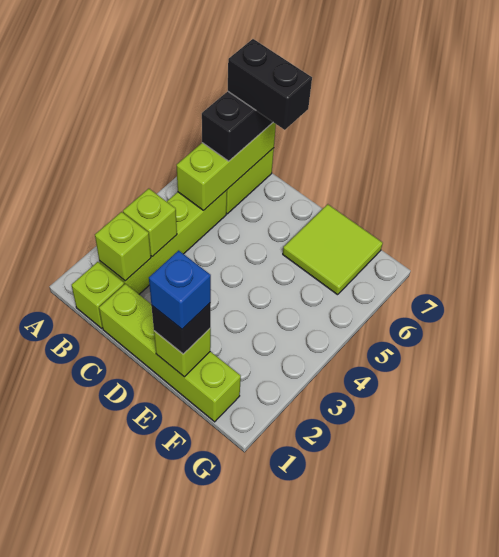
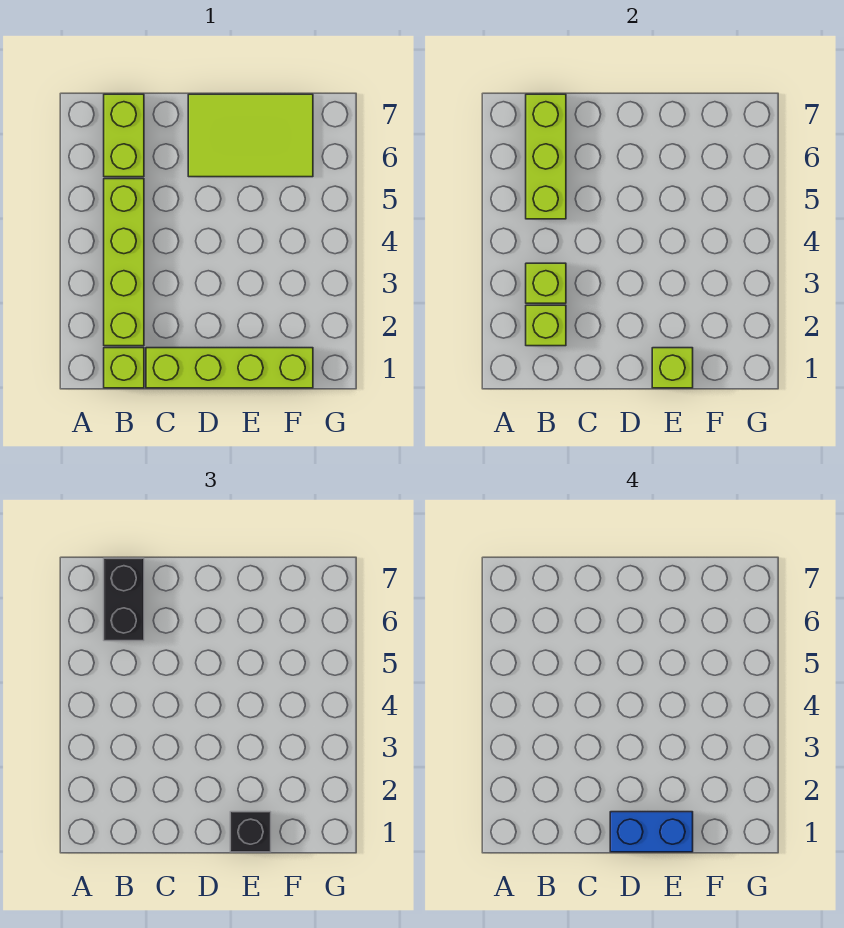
black 1x2 brick [228,39,312,130] -> none
blue 1x1 brick [149,250,211,329] -> blue 1x2 brick [610,812,693,852]
lime 2x2 tile [283,204,383,295] -> lime 2x3 tile [188,94,313,177]

